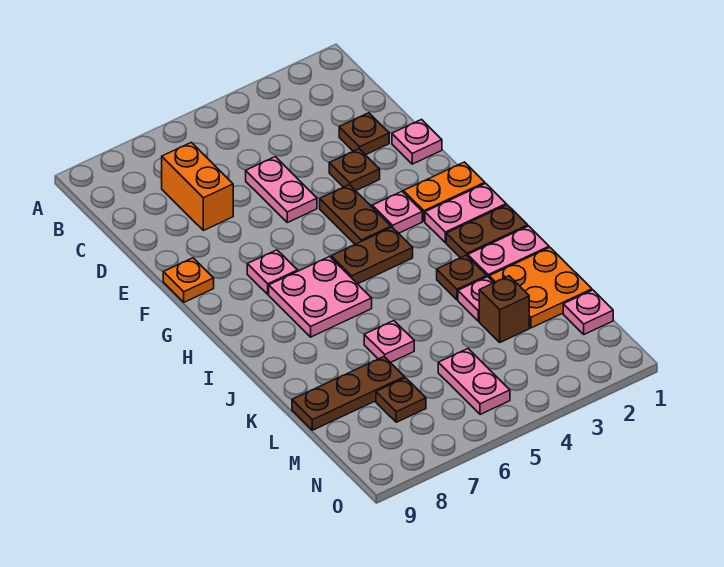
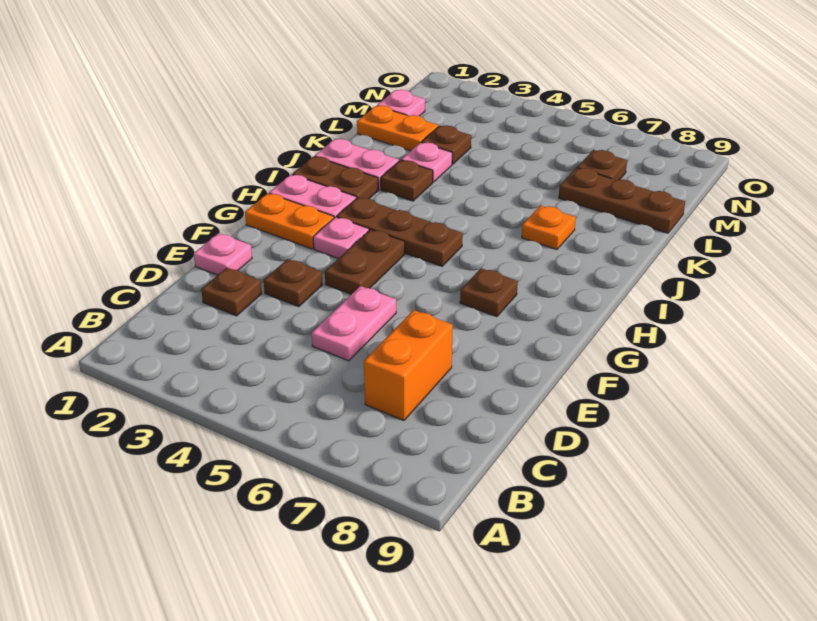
orange 1x1 plate [163,258,214,302] -> orange 1x1 plate moved to [522,206,576,250]
pink 1x1 plate [247,250,297,294] -> brown 1x1 plate [460,268,518,317]
brown 1x2 plate [331,227,413,284] -> brown 1x3 plate [337,197,463,266]
pink 2x2 plate [269,257,372,337] -> none
orange 2x2 plate [489,248,592,328] -> orange 1x2 plate [357,106,438,151]
pink 1x1 plate [364,321,414,363] -> none
brown 1x1 brick [479,276,529,342] -> brown 1x1 plate [422,125,471,164]
pink 1x2 plate [438,349,510,414] -> none

